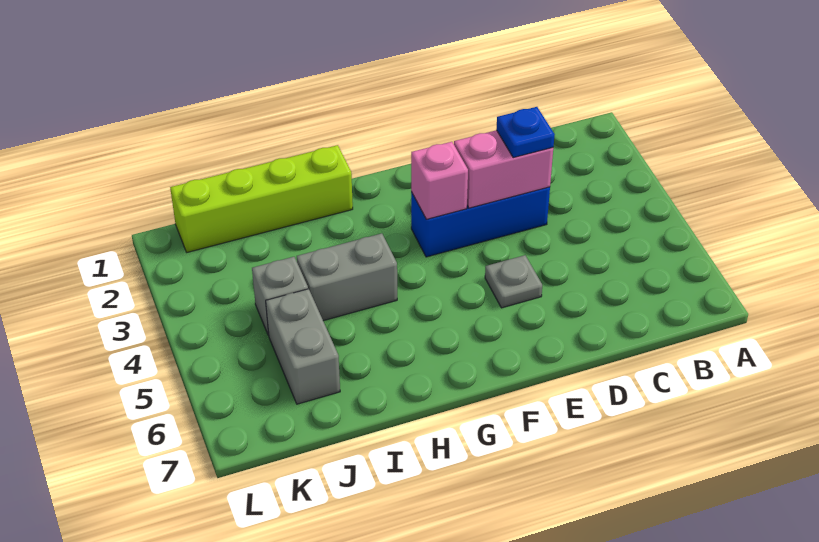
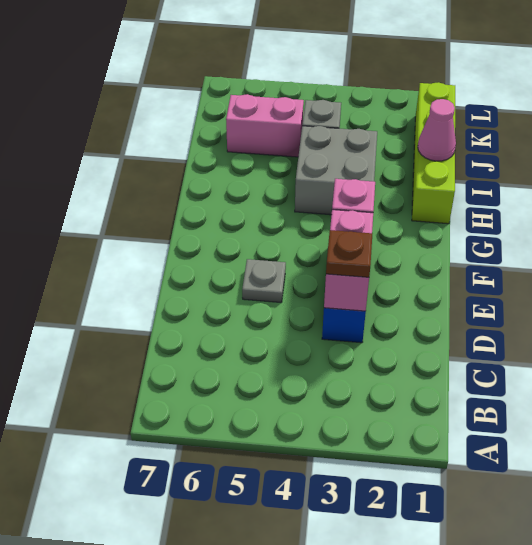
blue 1x1 plate [496,107,555,158] -> brown 1x1 plate [326,230,372,277]
grey 1x2 brick [297,233,397,321] -> grey 2x2 brick [295,126,377,215]
none -> pink 1x1 cone [418,99,456,161]
grey 1x2 brick [266,289,340,404] -> pink 1x2 brick [226,94,304,157]

